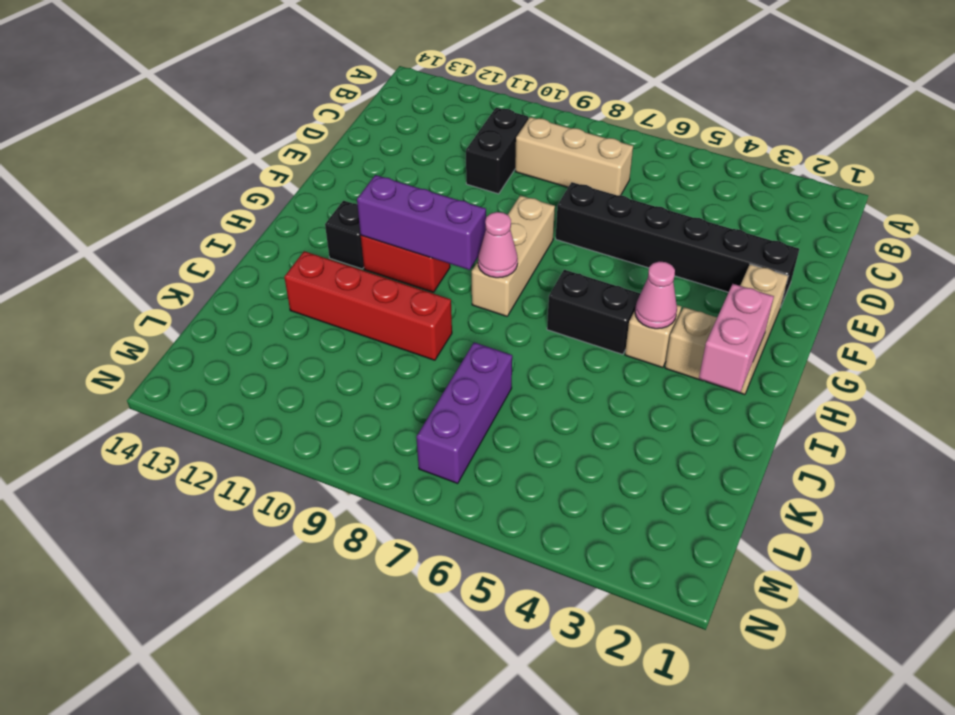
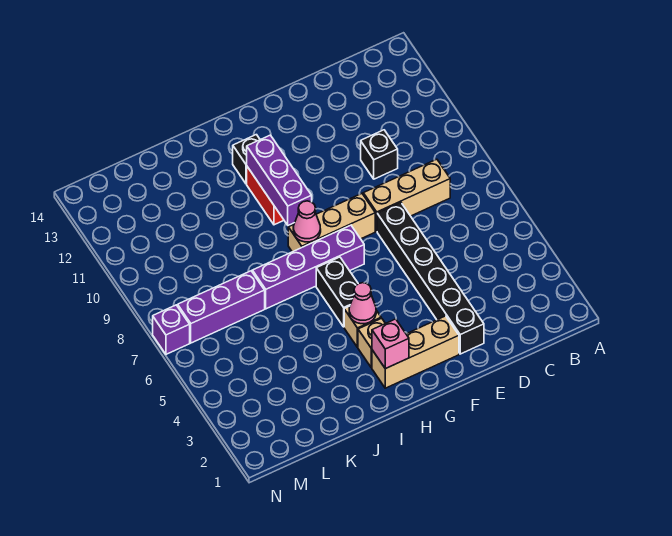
tan 1x3 brick [515,117,633,196] -> tan 1x3 brick turned to [363,159,450,231]
black 1x2 brick [466,107,528,194] -> black 1x1 brick [361,130,398,179]
none -> purple 1x4 brick [252,225,364,309]
pink 1x2 brick [699,284,774,392] -> pink 1x1 brick [372,319,409,369]
red 1x4 brick [284,251,452,360] -> none
none -> purple 1x1 brick [153,305,190,354]

